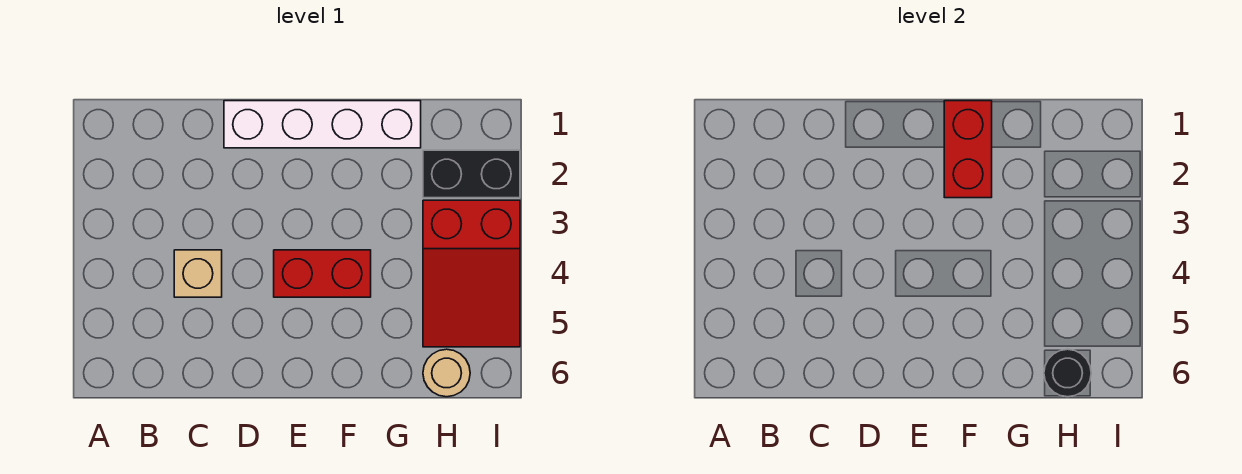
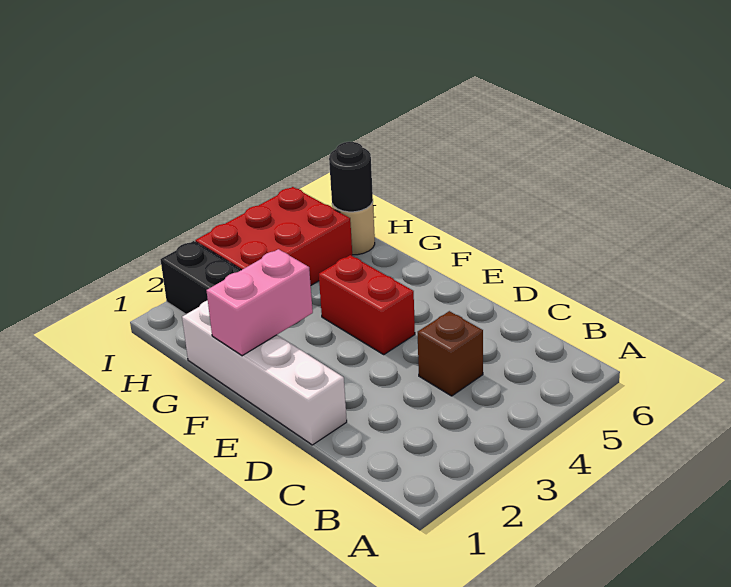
tan 1x1 brick [174,250,222,297] -> brown 1x1 brick [418,311,483,396]
red 1x2 brick [944,101,992,198] -> pink 1x2 brick [206,249,313,356]
red 2x3 slope [423,200,520,347] -> red 2x3 brick [195,187,352,285]

